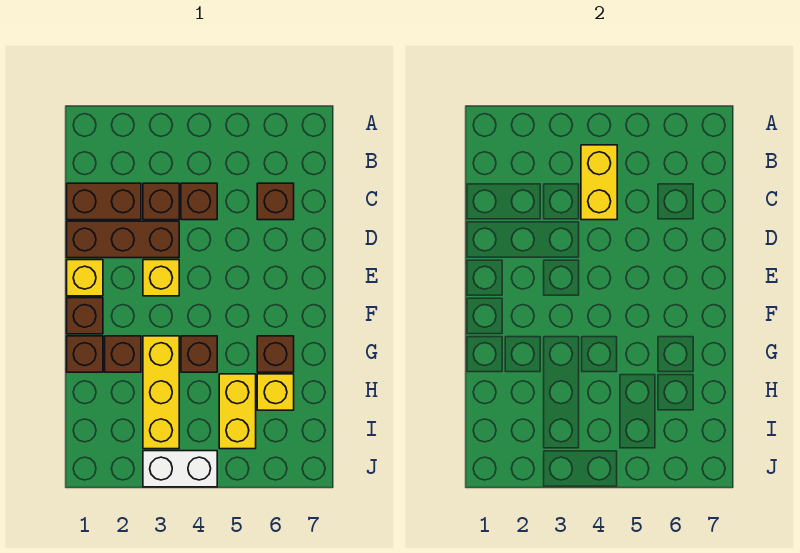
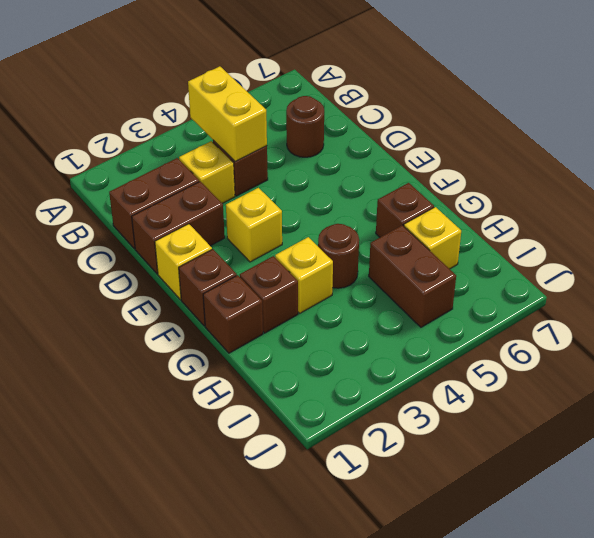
brown 1x1 brick [143,183,179,220] -> yellow 1x1 brick [179,141,235,203]
brown 1x1 brick [257,183,294,220] -> brown 1x1 round brick [286,96,324,157]
brown 1x3 brick [67,221,179,258] -> brown 1x2 brick [132,181,225,274]
yellow 1x3 brick [143,336,179,449] -> yellow 1x1 brick [275,237,333,313]
brown 1x1 brick [181,336,217,372] -> brown 1x1 round brick [318,224,359,288]
yellow 1x2 brick [219,374,256,449] -> brown 1x2 brick [369,225,456,327]
white 1x2 brick [143,451,217,487] -> none

